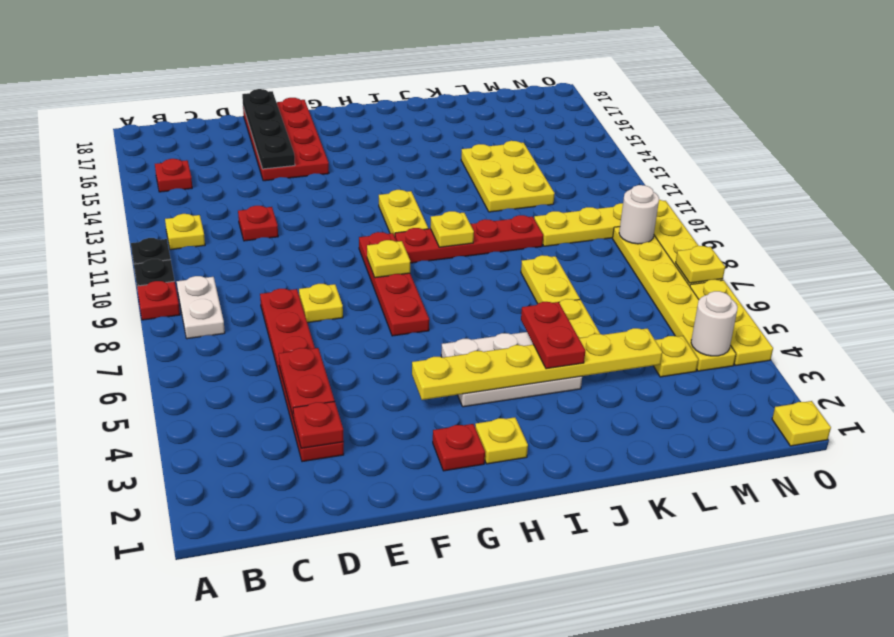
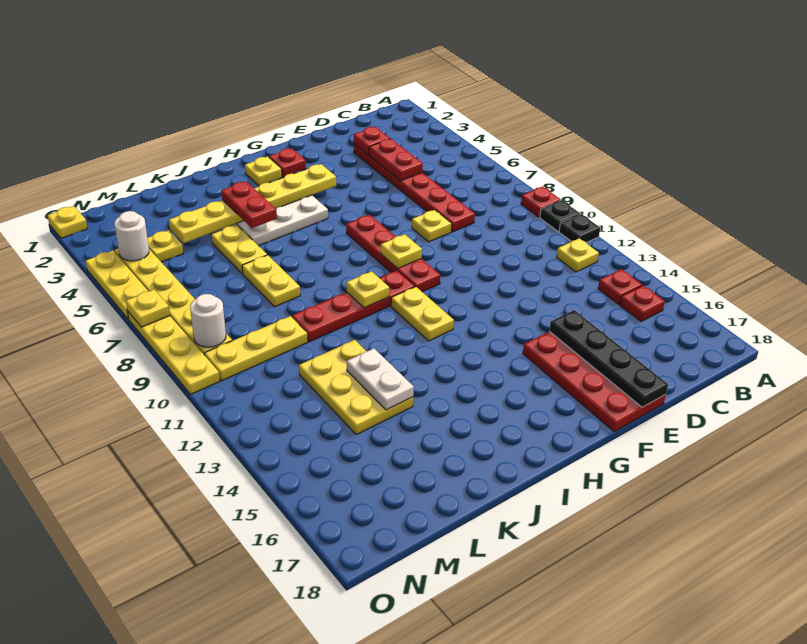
white 1x2 plate [177,276,225,339] -> white 1x2 plate moved to [347,348,414,410]
red 1x1 plate [238,206,278,241] -> red 1x1 plate moved to [598,269,642,304]

